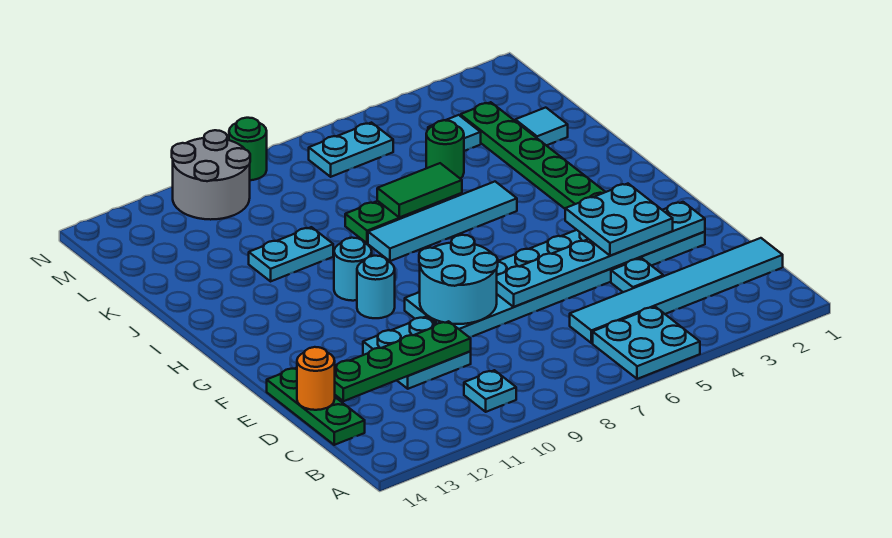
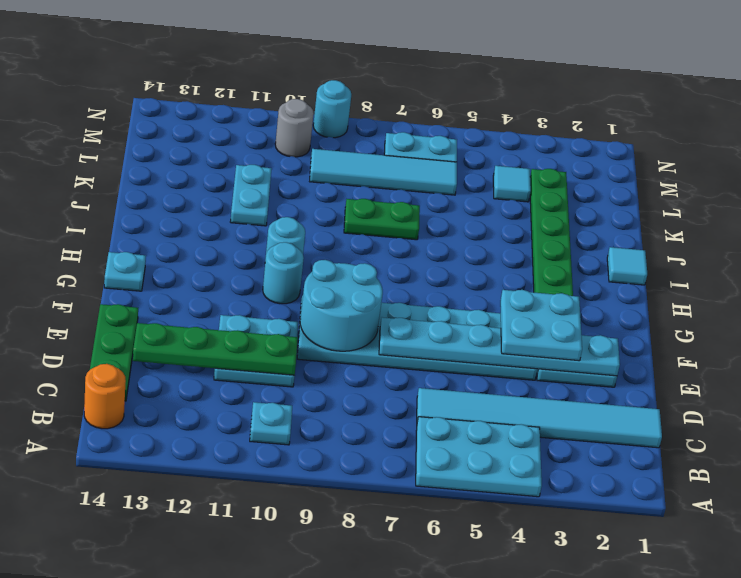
cyan 2x2 plate [593,307,700,379] -> cyan 2x3 plate [416,417,542,497]
cyan 1x1 plate [611,258,663,292] -> cyan 1x1 plate moved to [104,252,146,291]
orange 1x1 round brick [297,347,335,410] -> orange 1x1 round brick moved to [84,364,126,429]
cyan 1x4 tile [368,182,517,261] -> cyan 1x4 tile moved to [310,149,457,195]
green 1x2 tile [377,163,462,218] -> none
cyan 1x2 plate [249,227,333,281] -> cyan 1x2 plate turned to [230,165,272,226]
cyan 1x1 tile [515,108,568,145] -> cyan 1x1 tile moved to [607,247,647,285]
green 1x1 round brick [426,120,464,179] -> none
grey 2x2 round brick [172,130,250,220] -> grey 1x1 round brick [275,99,314,157]
green 1x1 round brick [229,118,267,180] -> cyan 1x1 round brick [313,80,351,138]

